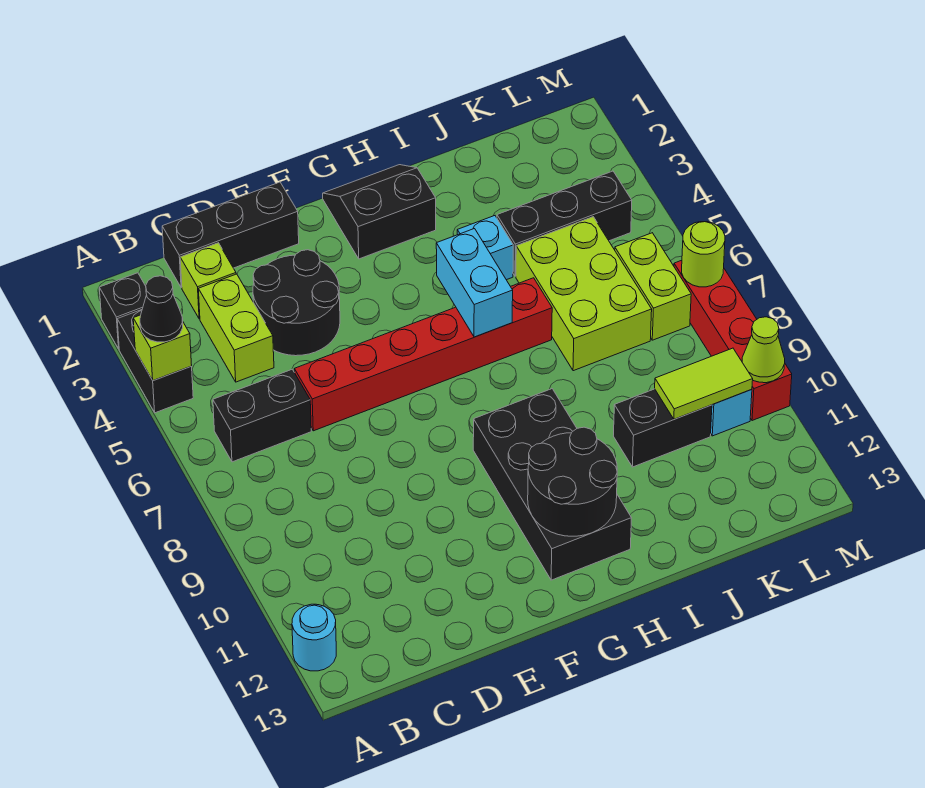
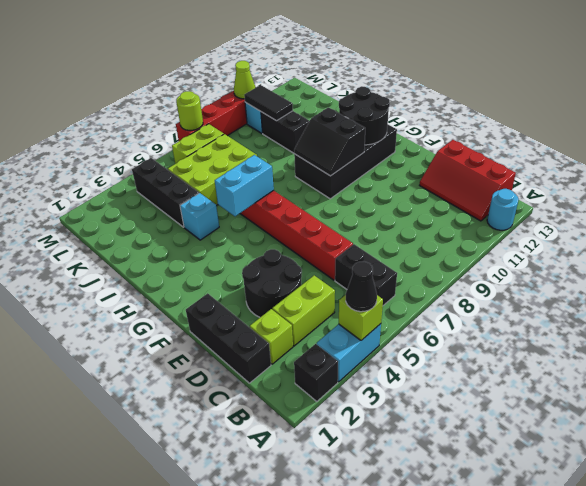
black 1x2 brick [117,310,193,413] -> cyan 1x2 brick [317,324,381,382]
none -> red 2x3 slope [420,140,516,221]
black 2x2 slope [323,165,436,259] -> black 2x2 slope moved to [294,107,365,176]
lime 1x2 tile [655,348,753,419] -> black 1x2 tile [244,85,293,121]

